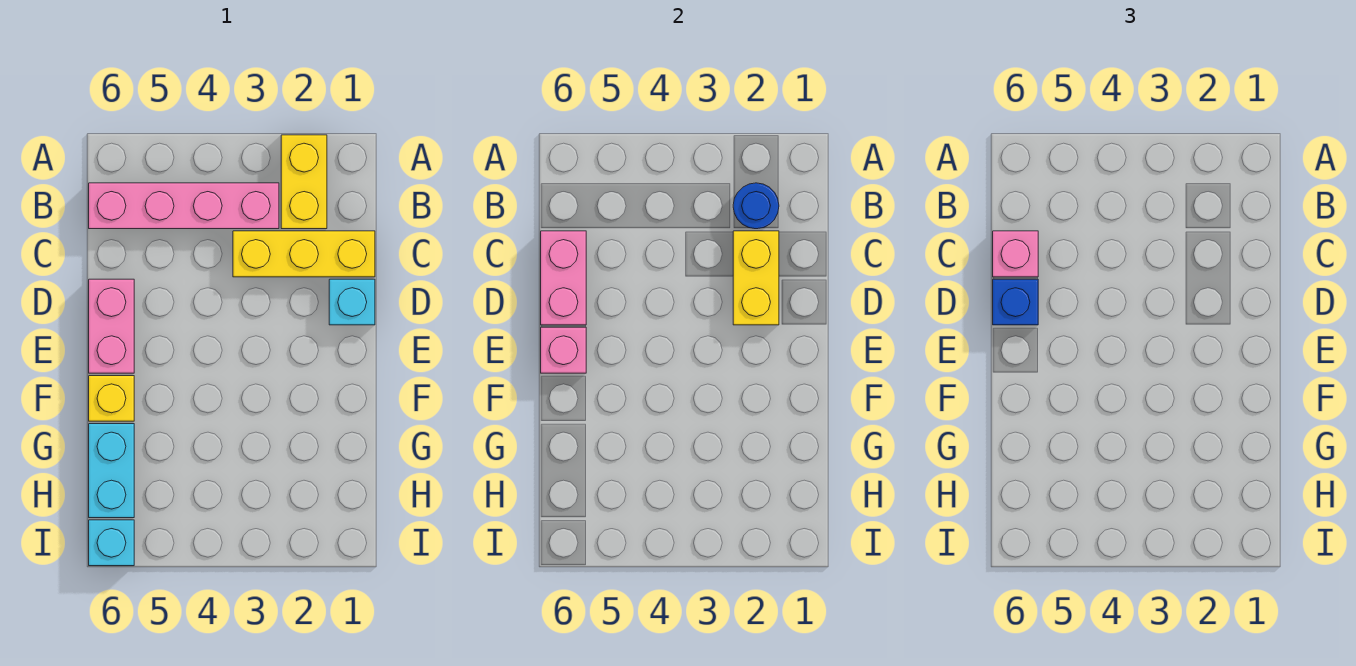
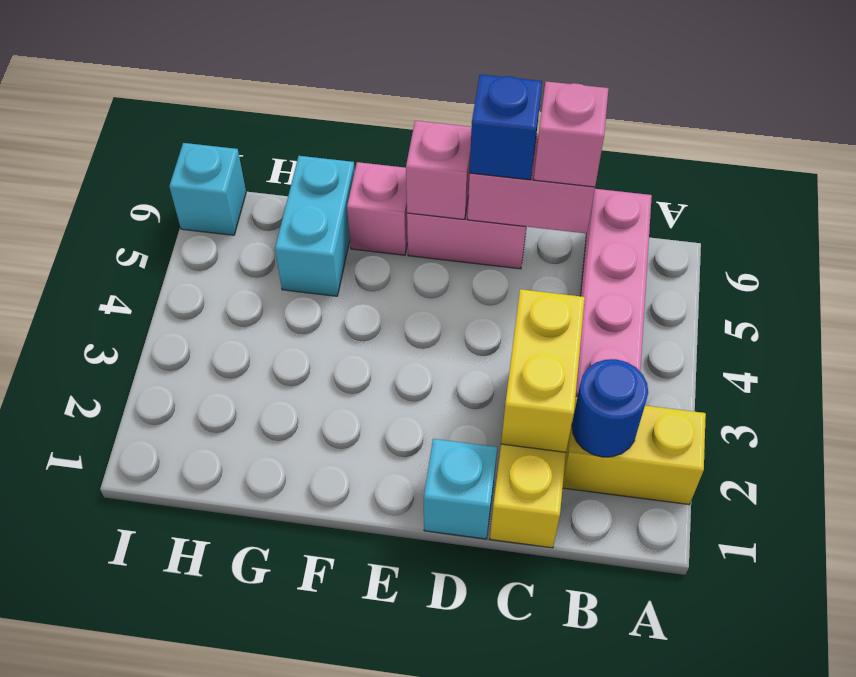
yellow 1x2 brick [733,231,779,325] -> yellow 1x2 brick turned to [501,289,585,452]
yellow 1x1 brick [89,376,134,421] -> pink 1x1 brick [347,162,408,255]
cyan 1x2 brick [89,424,134,518] -> cyan 1x2 brick turned to [275,156,355,296]

